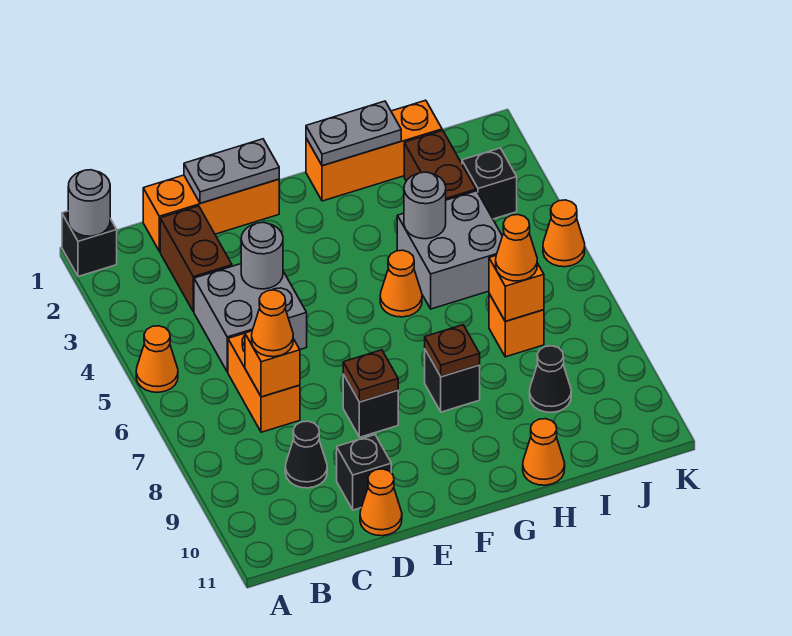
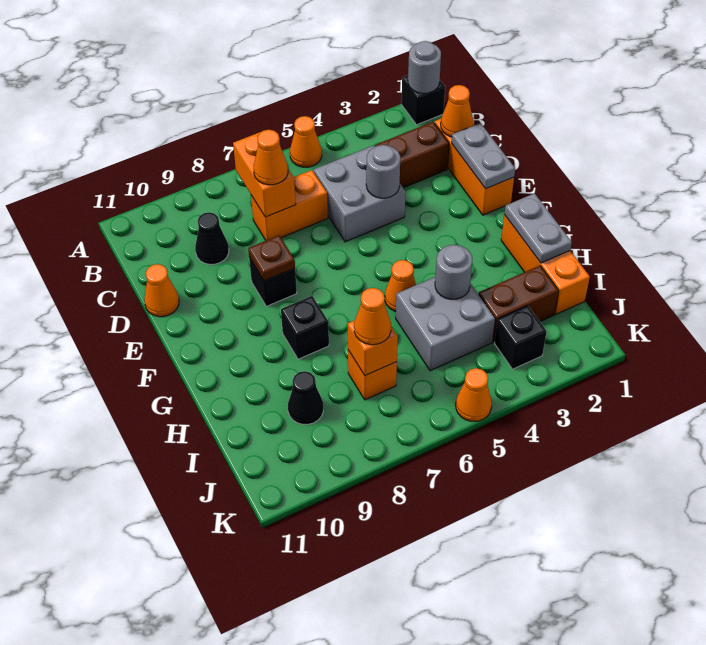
orange 1x1 brick [245,331,300,397] -> orange 1x2 brick [233,132,296,217]
black 1x1 brick [337,435,391,510] -> none
brown 1x1 plate [425,325,480,377] -> none
orange 1x1 cone [523,419,565,485] -> orange 1x1 cone moved to [441,85,473,137]

